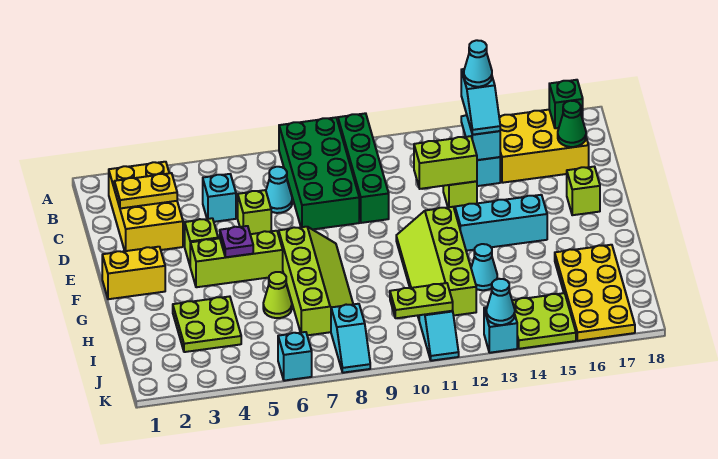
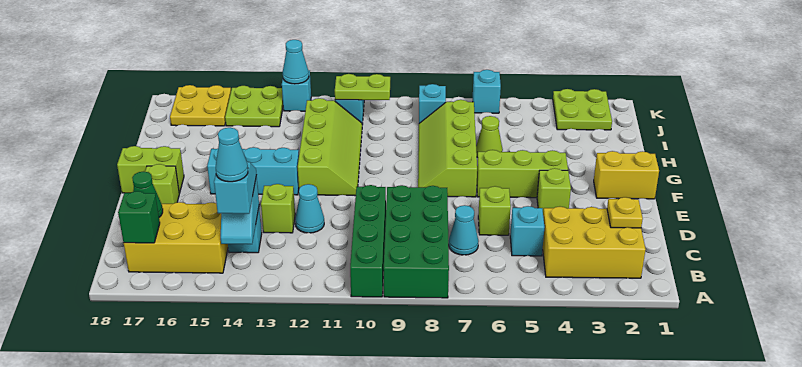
yellow 2x3 brick [109,162,183,251] -> yellow 2x3 brick turned to [543,207,646,278]
yellow 1x2 plate [114,173,177,208] -> yellow 1x1 plate [607,197,643,228]
lime 1x2 brick [414,136,477,189] -> lime 1x2 brick moved to [117,146,184,193]
purple 1x1 plate [220,226,253,257] -> none
lime 2x2 plate [173,296,241,352] -> lime 2x2 plate moved to [553,89,612,130]
cyan 1x1 cone [471,244,497,290] -> cyan 1x1 cone moved to [295,184,324,233]
yellow 2x4 plate [555,245,635,341] -> yellow 2x2 plate [170,85,231,126]

